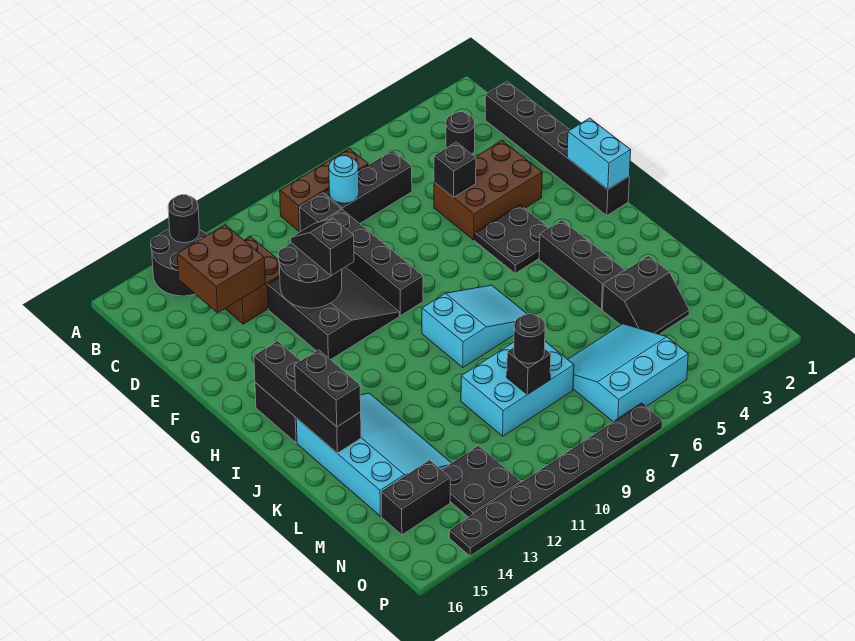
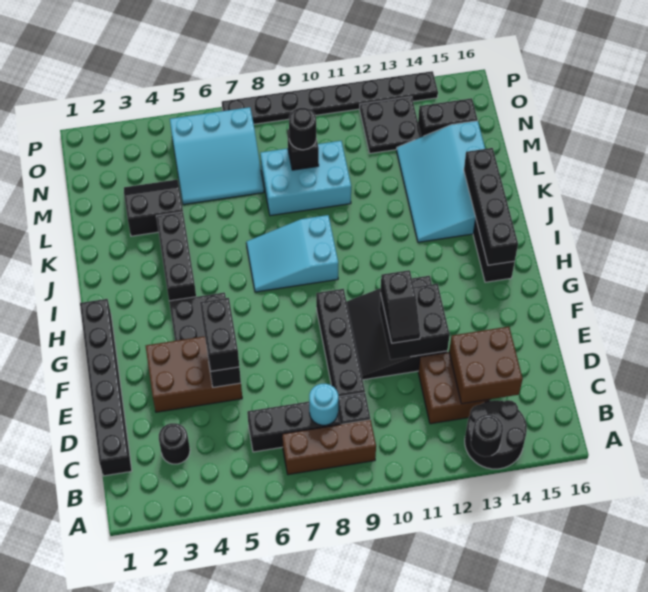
black 2x2 round brick [278,243,342,308] -> black 2x2 brick [379,284,450,360]
cyan 1x2 brick [567,118,631,189] -> none
black 1x2 brick [295,350,361,427] -> black 1x2 brick moved to [200,298,239,371]

